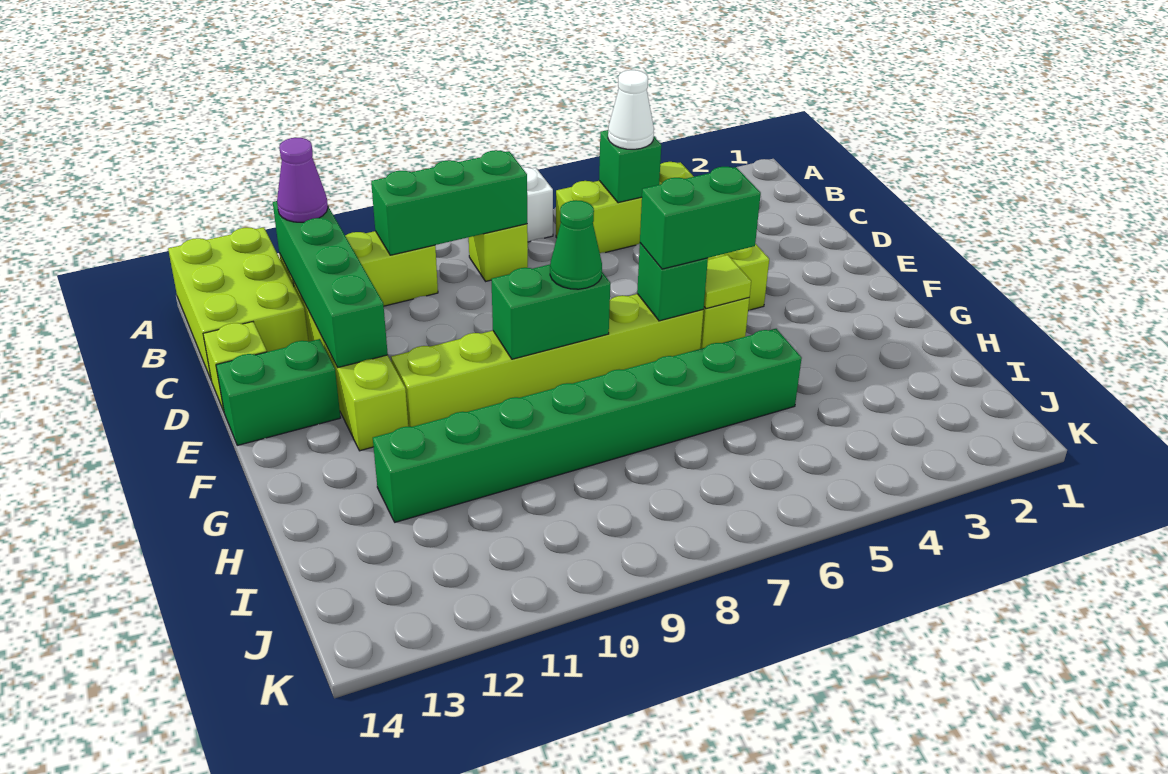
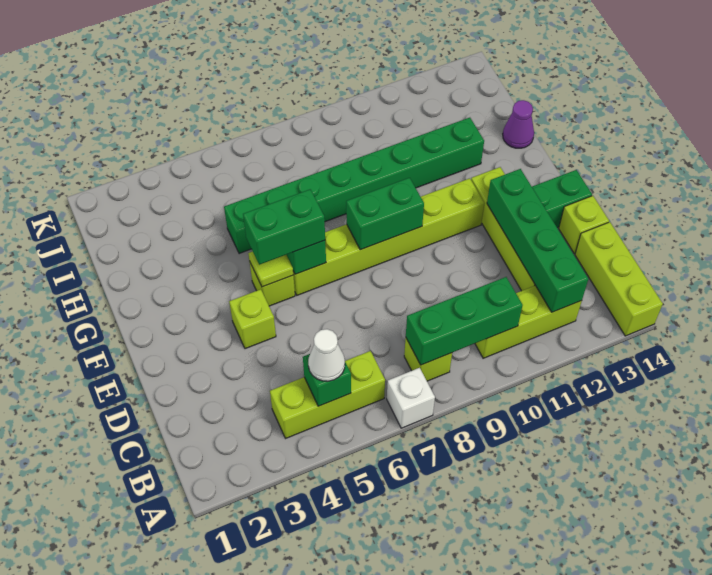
lime 2x3 brick [168,227,308,379] -> lime 1x3 brick [575,222,663,336]
purple 1x1 cone [277,138,328,222] -> purple 1x1 cone moved to [503,100,534,148]
green 1x1 cone [550,200,602,289] -> none

